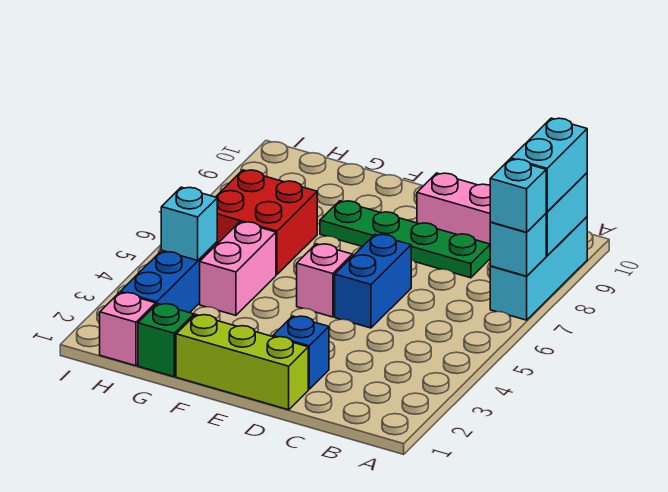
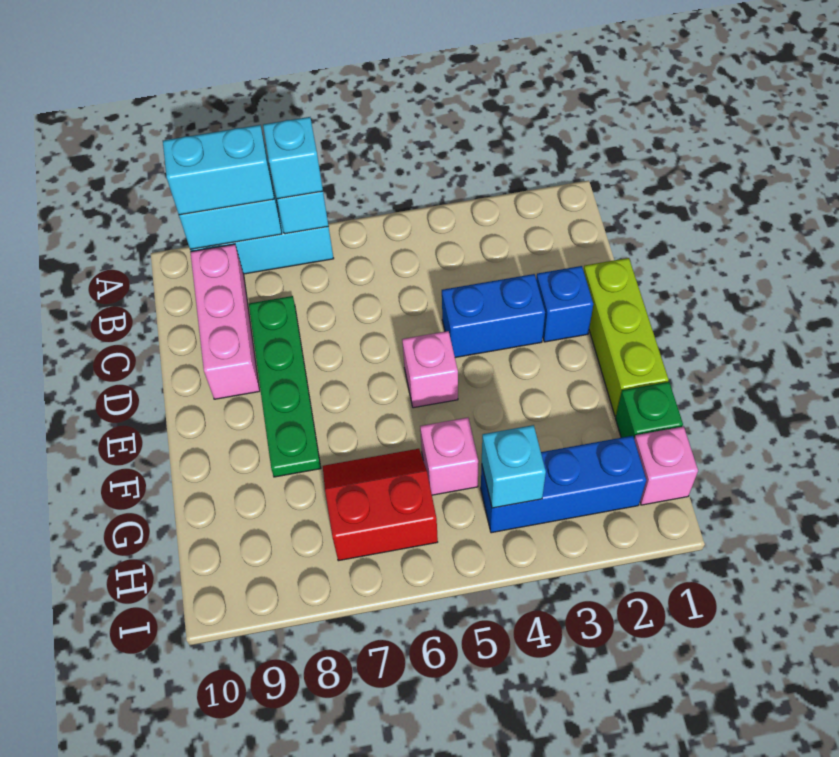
blue 1x2 brick [335,234,411,328] -> blue 1x2 brick moved to [442,274,545,358]
pink 1x2 brick [200,222,276,315] -> pink 1x1 brick [420,418,479,495]
red 2x2 brick [216,170,317,275] -> red 2x2 slope [323,449,438,561]

